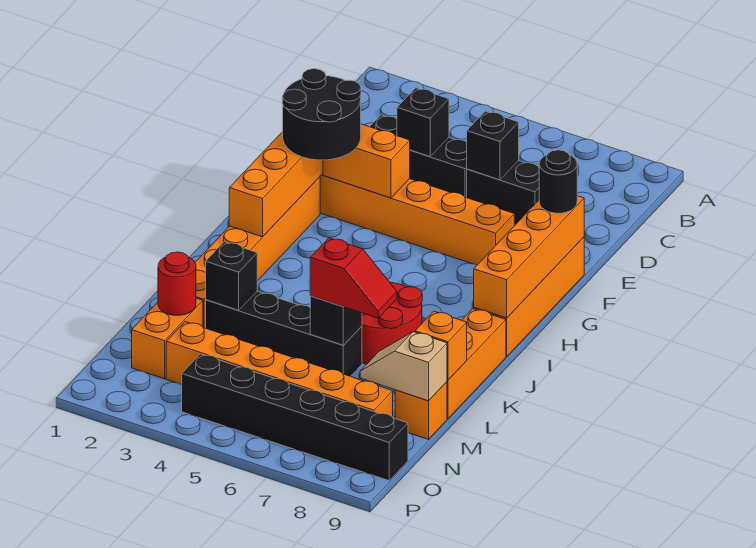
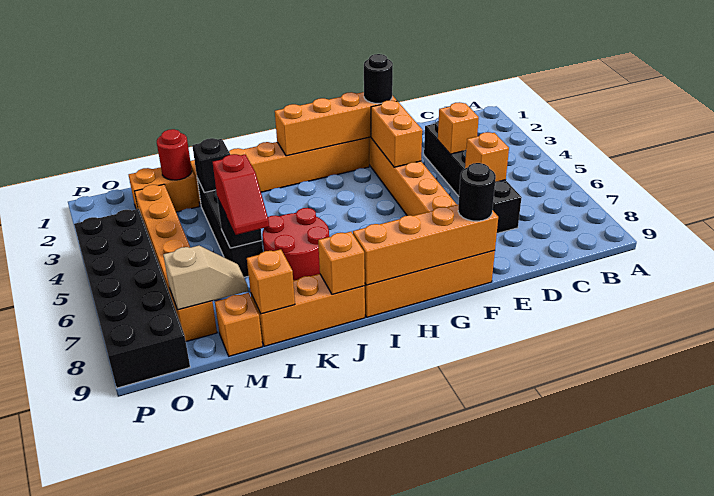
black 1x1 brick [397,88,449,156] -> orange 1x1 brick [438,102,479,154]
black 1x1 brick [467,111,519,180] -> orange 1x1 brick [465,132,509,182]
black 2x2 round brick [282,69,361,160] -> black 1x1 round brick [364,54,393,103]
none -> orange 1x1 brick [318,232,365,295]
tan 1x2 slope [360,332,447,401] -> tan 1x2 slope turned to [163,246,248,310]
black 1x6 brick [182,354,408,481] -> black 2x6 brick [74,209,190,388]

